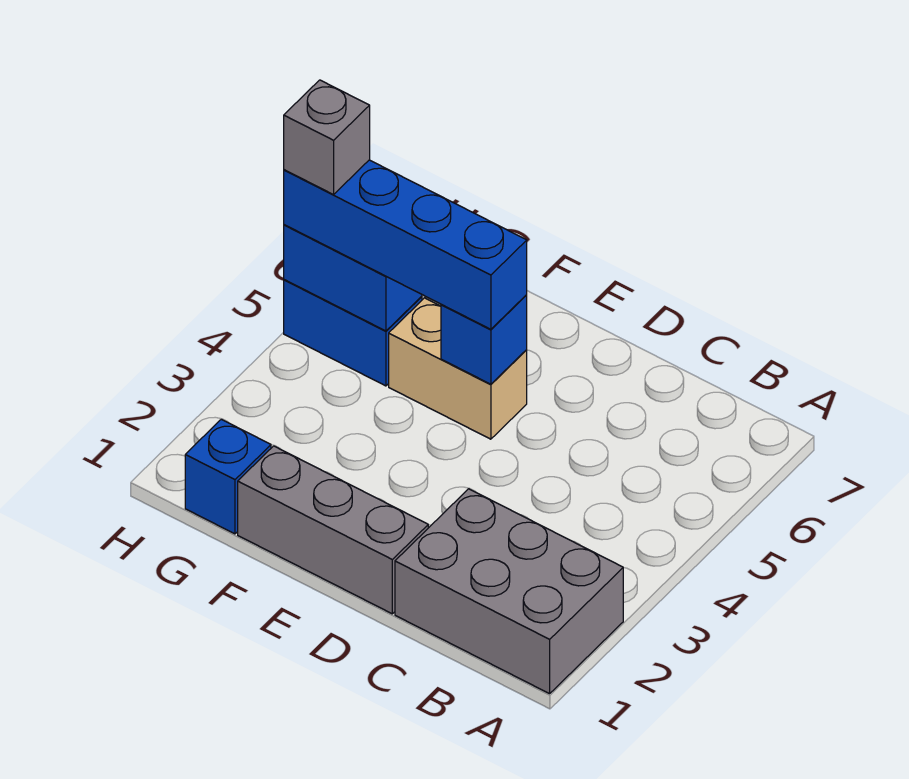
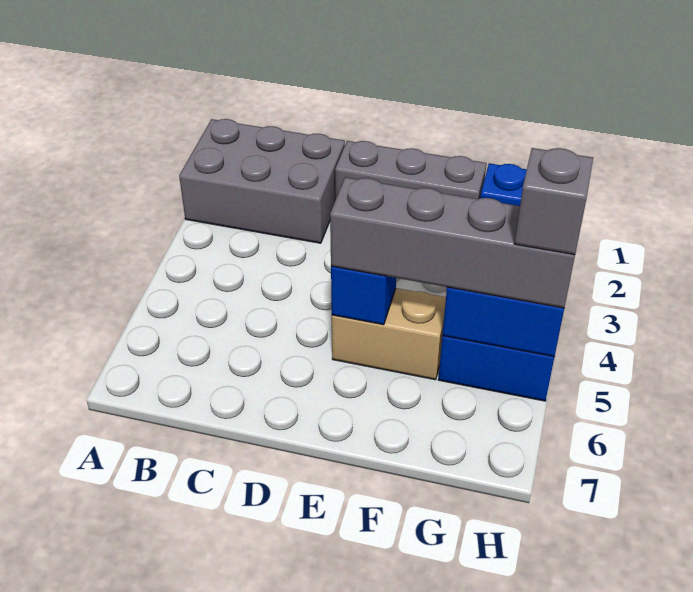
blue 1x4 brick [284,160,527,329] -> grey 1x4 brick [330,177,575,308]

